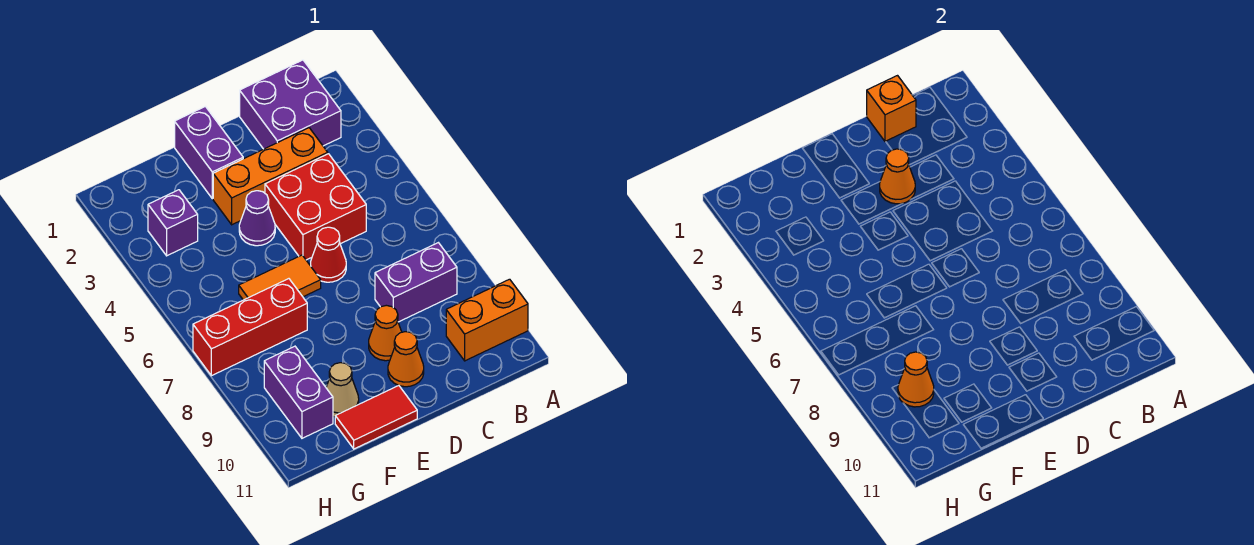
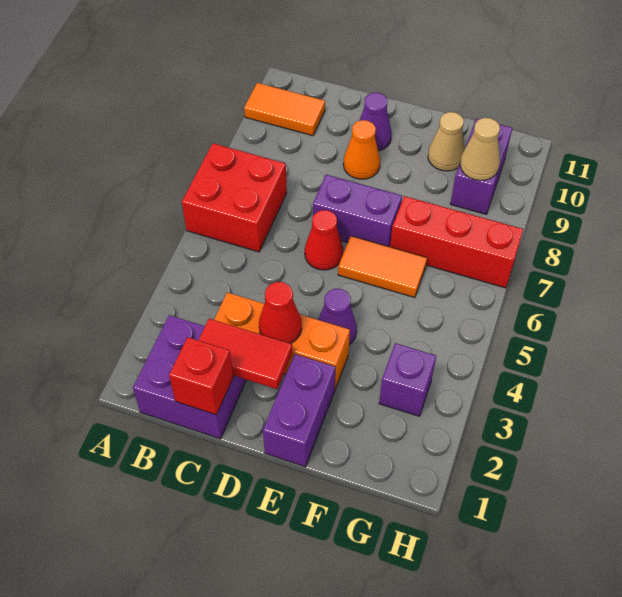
orange 1x2 brick [446,279,528,361] -> orange 1x2 tile [244,83,325,136]
purple 1x2 brick [375,243,457,322] -> purple 1x2 brick moved to [313,175,402,247]
orange 1x1 brick [867,76,916,142] -> red 1x1 brick [169,337,233,415]
red 2x2 brick [265,154,366,260] -> red 2x2 brick moved to [182,143,287,252]
orange 1x1 cone [880,149,915,204] -> red 1x1 cone [259,282,302,344]
orange 1x1 cone [388,332,424,387] -> purple 1x1 cone [359,92,392,151]
red 1x2 tile [335,385,417,449] -> red 1x2 tile moved to [198,319,292,389]
orange 1x1 cone [898,352,934,407] -> tan 1x1 cone [460,118,500,181]

